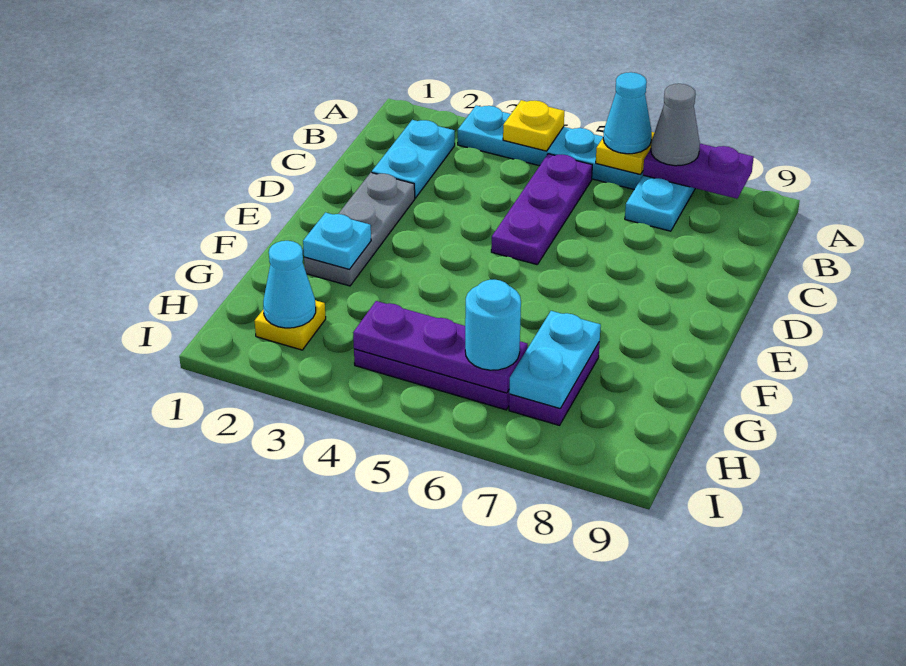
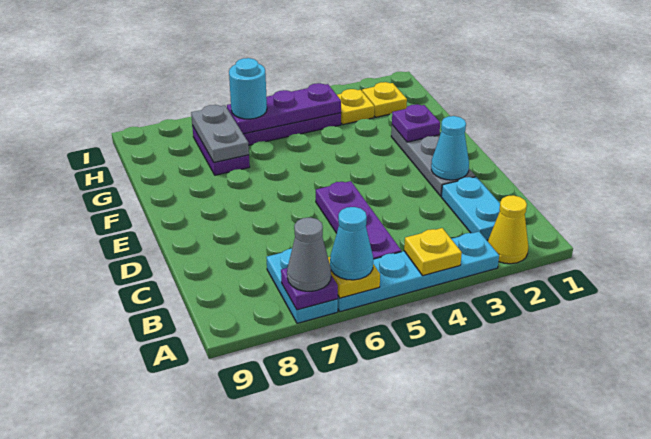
none -> yellow 1x1 cone [488,195,528,264]
purple 1x2 plate [643,144,754,199] -> purple 1x1 plate [281,268,338,310]
cyan 1x1 plate [303,213,371,269] -> purple 1x1 plate [392,104,440,142]
cyan 1x2 plate [509,311,601,408] -> grey 1x2 plate [191,105,249,162]
cyan 1x1 cone [263,241,316,328] -> cyan 1x1 cone moved to [431,116,469,180]
none -> yellow 1x1 plate [337,89,374,125]

